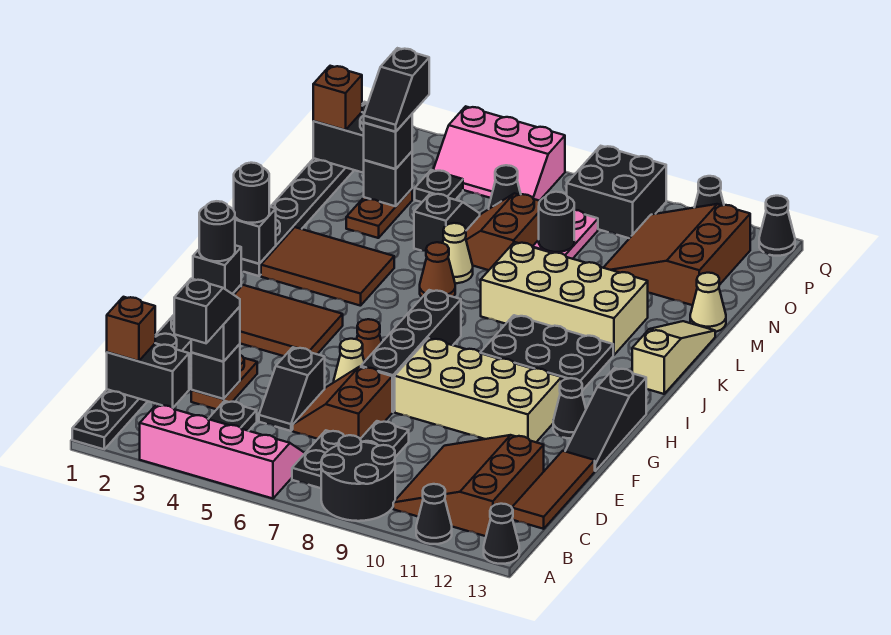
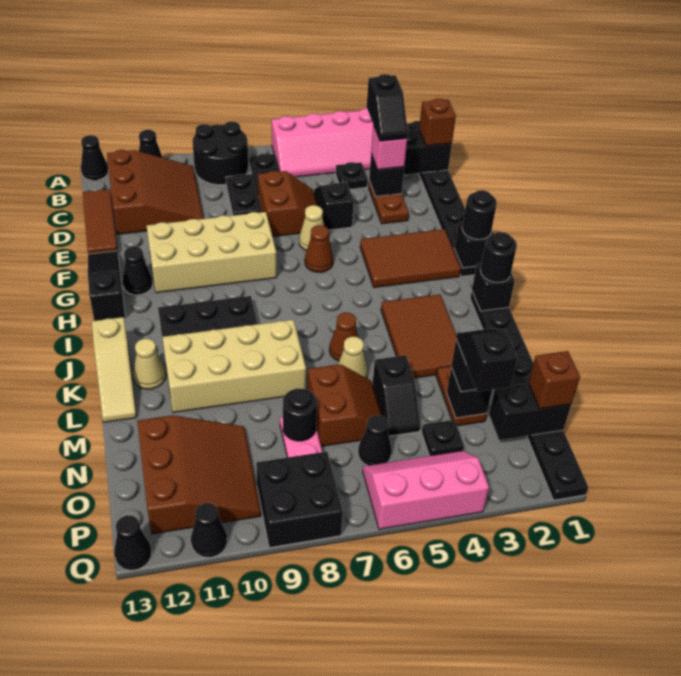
black 1x1 brick [191,307,240,362] -> pink 1x1 brick [371,125,407,170]
black 1x4 brick [361,290,461,412] -> none
brown 2x3 tile [261,227,394,306] -> brown 2x3 tile turned to [381,295,457,378]
tan 1x1 cone [690,273,726,332] -> tan 1x1 cone moved to [133,339,166,389]

